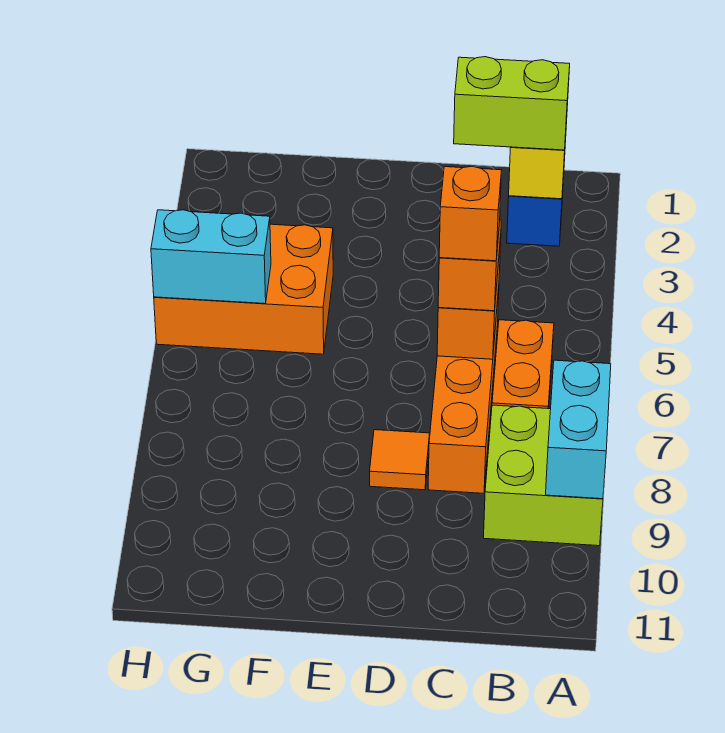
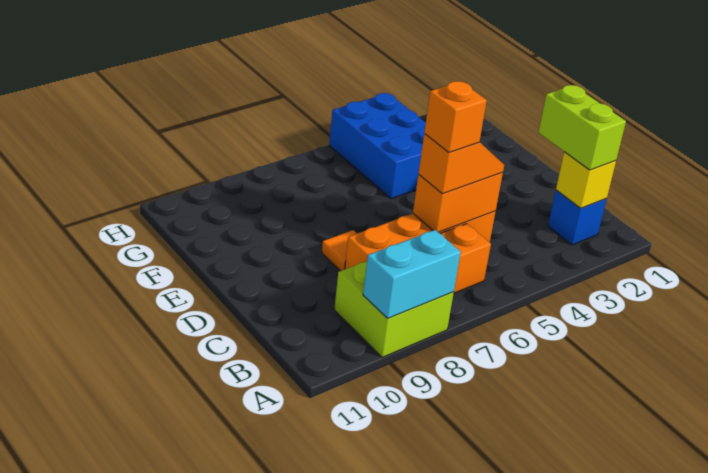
orange 2x3 brick [154,224,333,354] -> blue 2x3 brick [329,93,426,199]
cyan 1x2 brick [151,210,271,304] -> none

